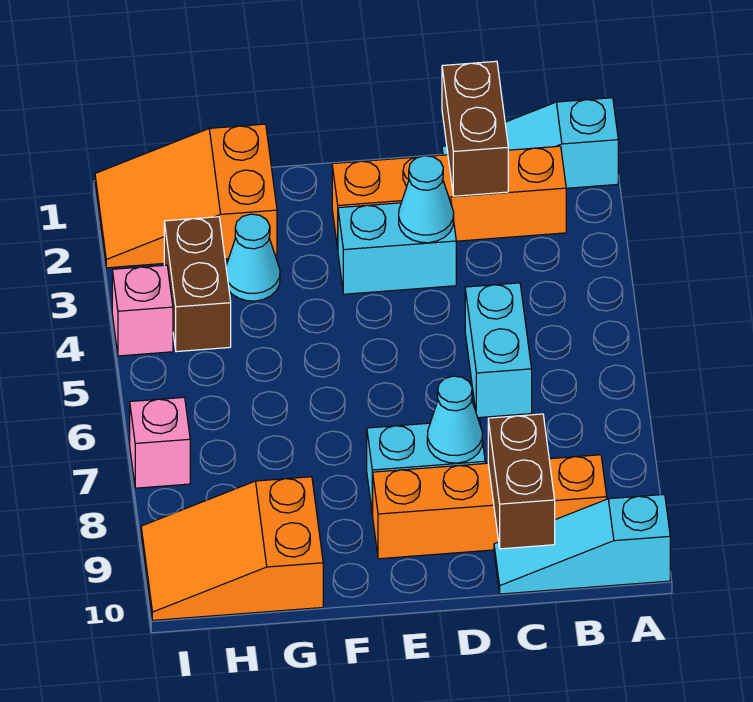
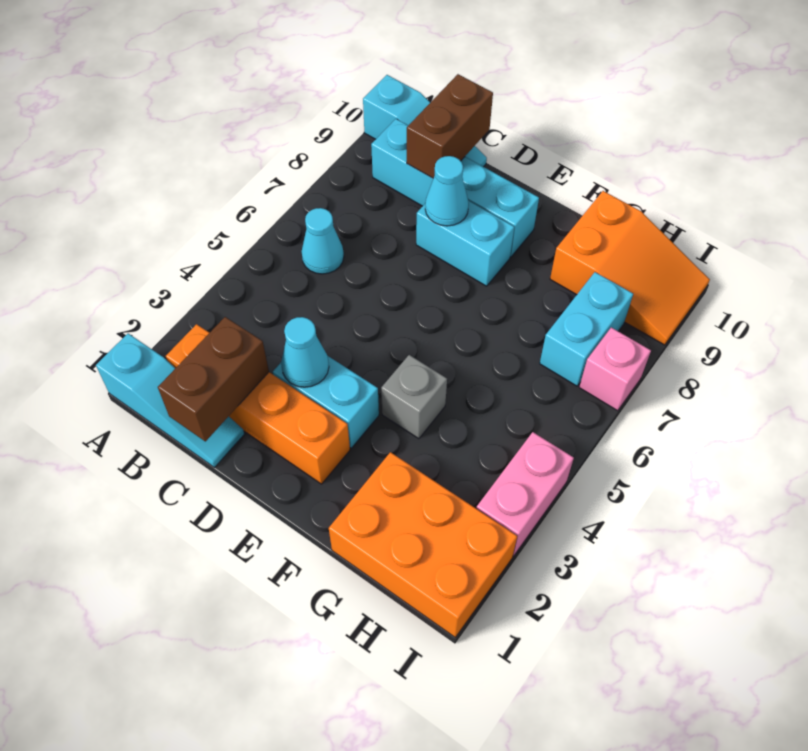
orange 1x4 brick [373,455,607,559] -> cyan 1x4 brick [371,119,539,257]
cyan 1x2 brick [465,283,532,418] -> cyan 1x2 brick moved to [540,272,633,386]
none -> grey 1x1 brick [381,355,447,439]
orange 2x3 slope [95,124,277,268] -> orange 2x3 brick [329,452,517,637]
cyan 1x1 cone [226,214,280,301] -> cyan 1x1 cone moved to [302,208,344,274]
brown 1x2 brick [164,217,231,352] -> none
pink 1x1 brick [112,265,173,356] -> pink 1x2 brick [476,432,574,556]

